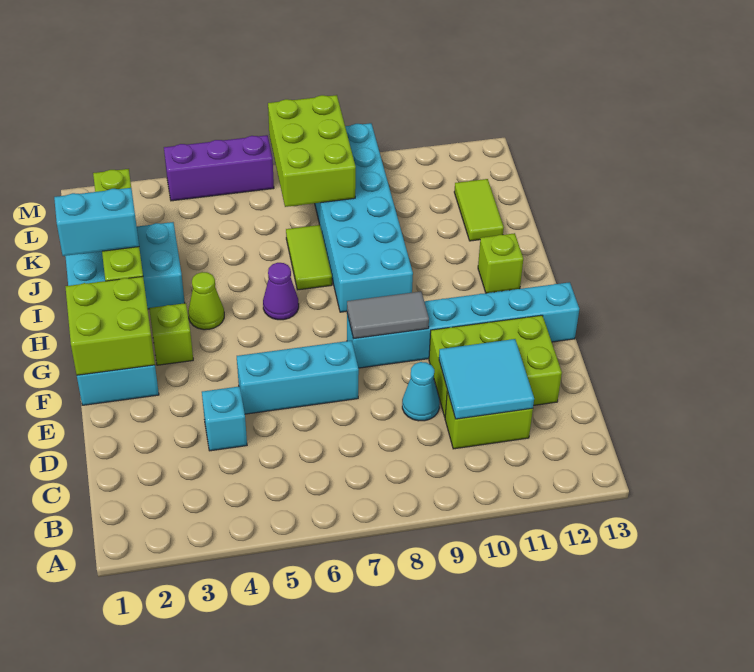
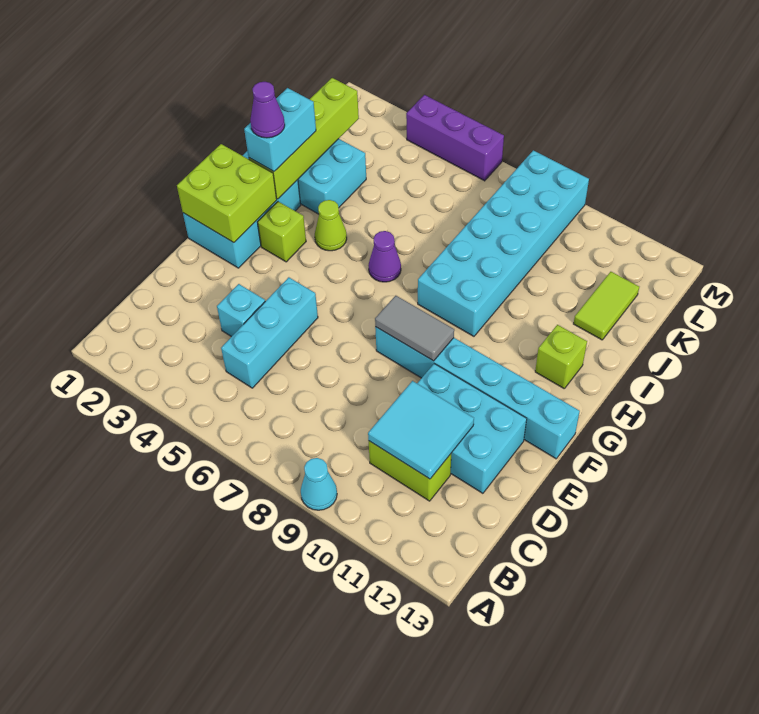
cyan 1x1 cone [402,362,440,421] -> cyan 1x1 cone moved to [301,458,337,510]
lime 2x3 brick [429,315,562,417] -> cyan 2x3 brick [417,364,527,493]
cyan 1x3 brick [237,341,359,414] -> cyan 1x3 brick turned to [221,277,318,388]
none -> purple 1x1 cone [250,82,285,138]
cyan 1x2 brick [54,188,139,256] -> cyan 1x2 brick turned to [244,88,316,172]
lime 1x2 tile [286,225,332,290] -> none
lime 2x3 brick [268,95,356,207] -> none

